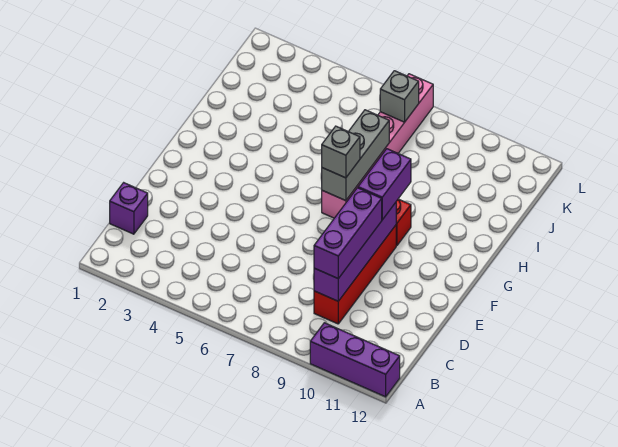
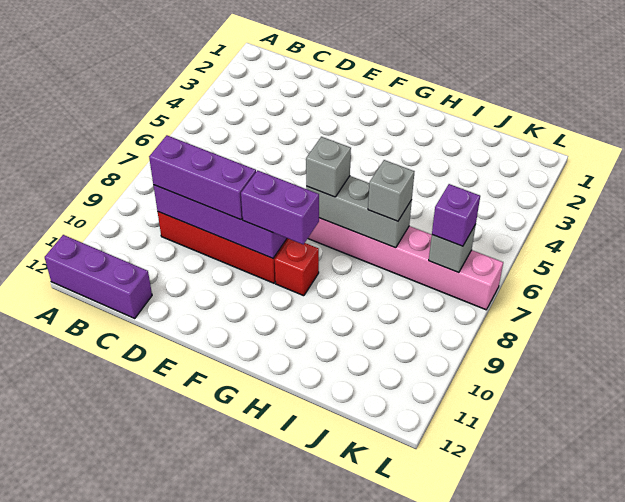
purple 1x3 brick [310,323,400,397] -> purple 1x3 brick turned to [45,235,152,318]
purple 1x1 brick [110,183,148,234] -> purple 1x1 brick moved to [432,184,480,246]
none -> grey 1x1 brick [368,160,414,221]

